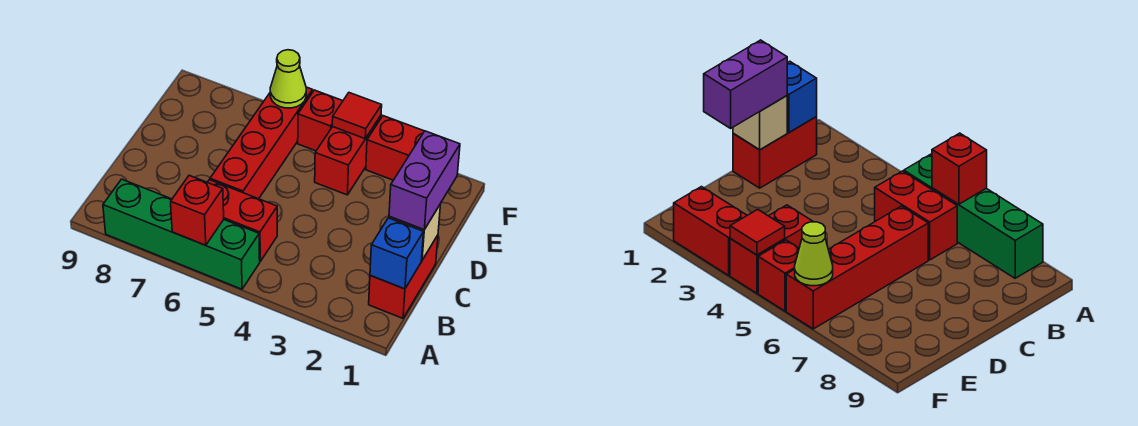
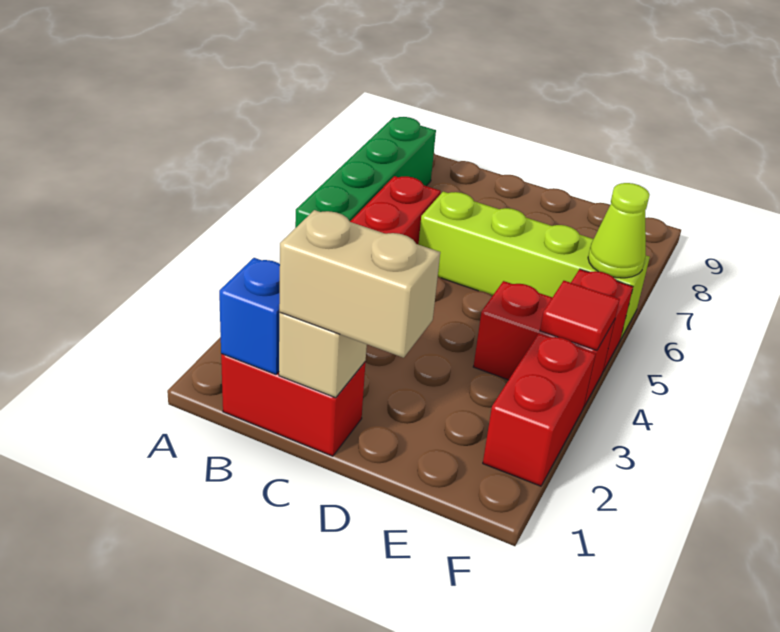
red 1x1 brick [171,175,224,245] -> none
purple 1x2 brick [389,131,460,230] -> tan 1x2 brick [279,210,440,358]
red 1x4 brick [210,87,313,199] -> lime 1x4 brick [419,192,650,338]

